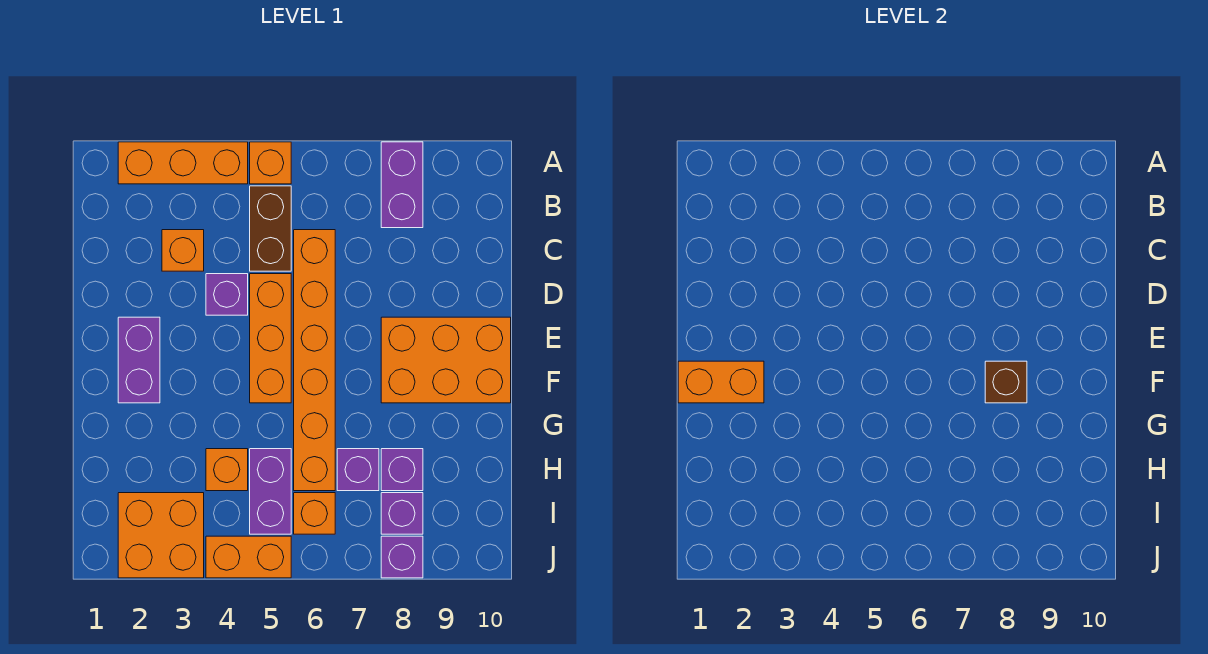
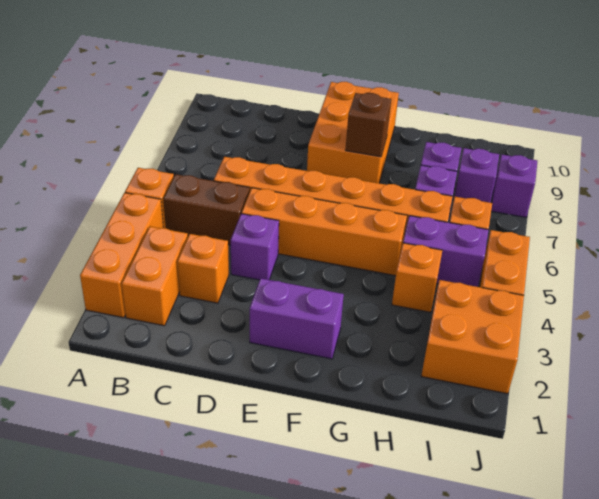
purple 1x2 brick [381,142,423,228] -> none
orange 1x3 brick [250,274,291,403] -> orange 1x4 brick [242,188,407,276]
orange 1x2 brick [678,361,764,403] -> orange 1x2 brick moved to [122,226,188,326]

